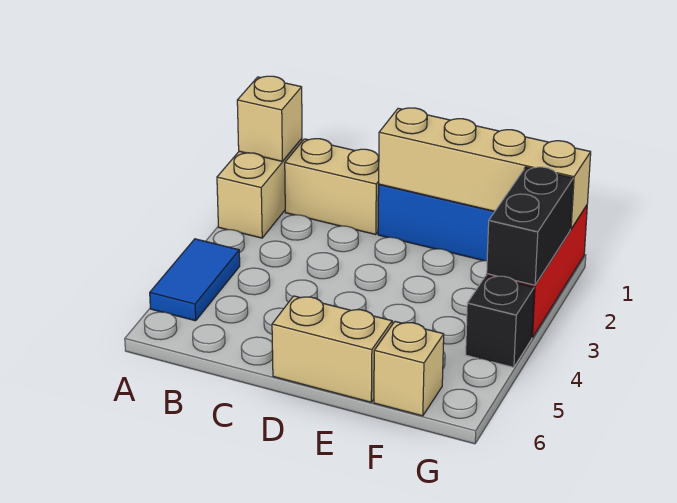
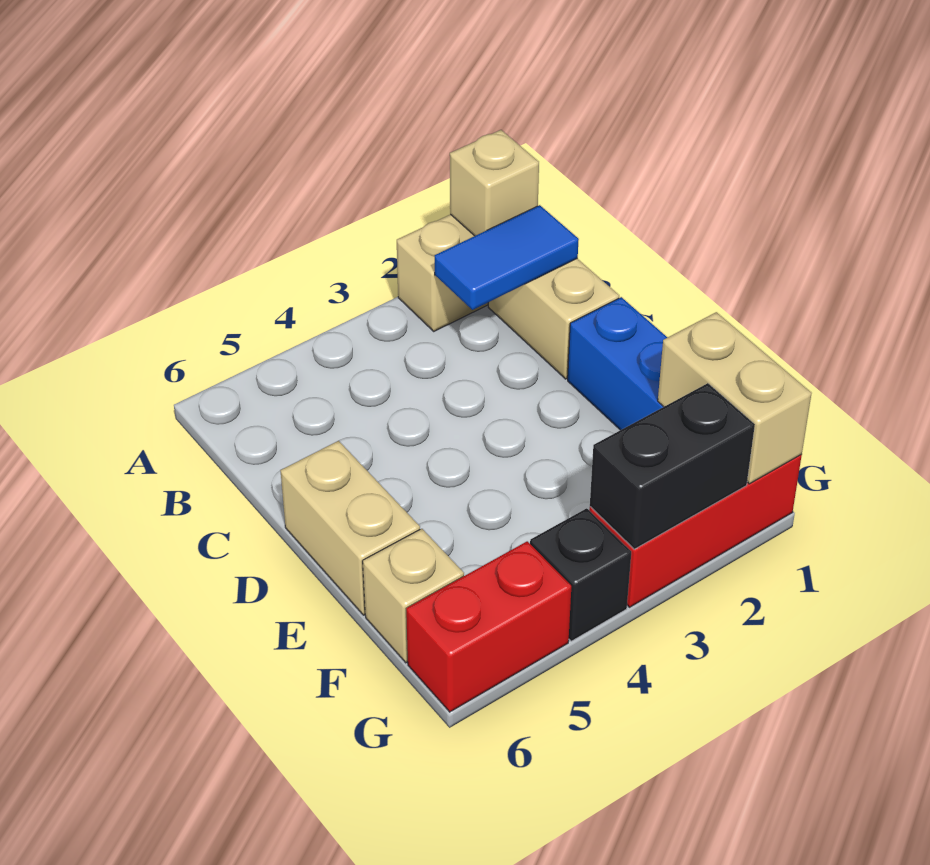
blue 1x2 tile [150,239,240,321] -> blue 1x2 tile moved to [435,205,579,310]
tan 1x4 brick [379,108,591,229] -> tan 1x2 brick [658,312,812,484]
none -> red 1x2 brick [406,541,571,712]

